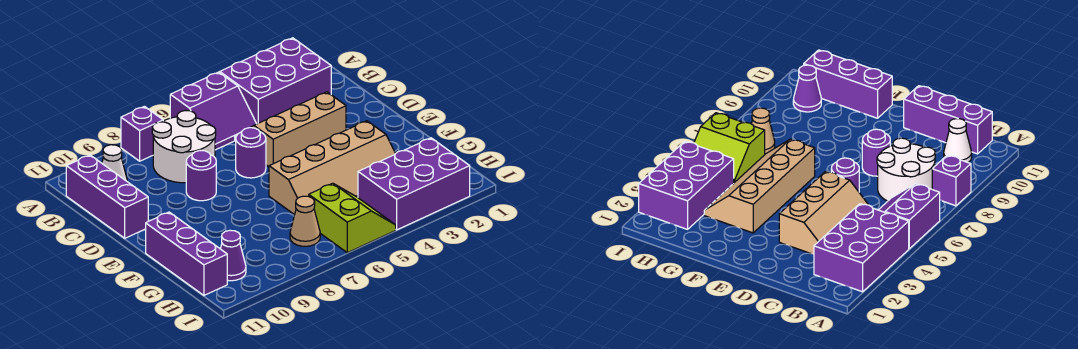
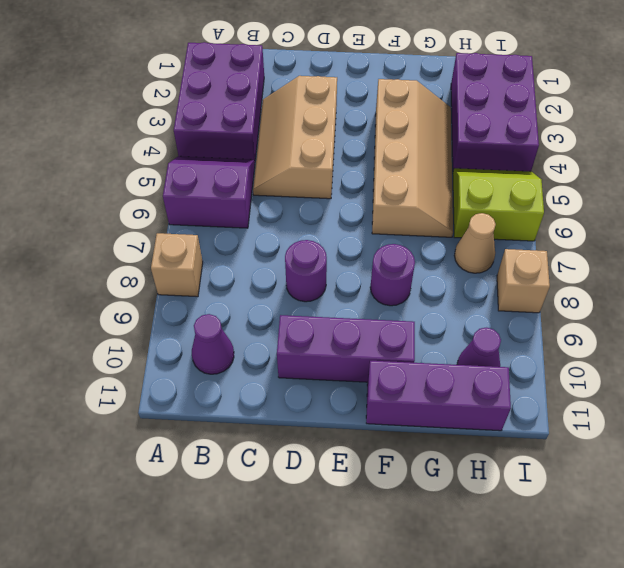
purple 2x2 slope [170,72,256,150] -> purple 2x2 slope turned to [163,156,255,228]
purple 1x1 brick [121,106,163,161] -> tan 1x1 brick [151,233,203,297]
white 2x2 round brick [152,111,216,183] -> none
white 1x1 cone [102,145,127,181] -> purple 1x1 cone [192,314,234,374]
purple 1x3 brick [66,155,148,238] -> purple 1x3 brick moved to [277,315,415,382]
purple 1x1 round brick [236,128,266,178] -> purple 1x1 round brick moved to [370,244,415,306]
none -> tan 1x1 brick [497,249,550,313]

